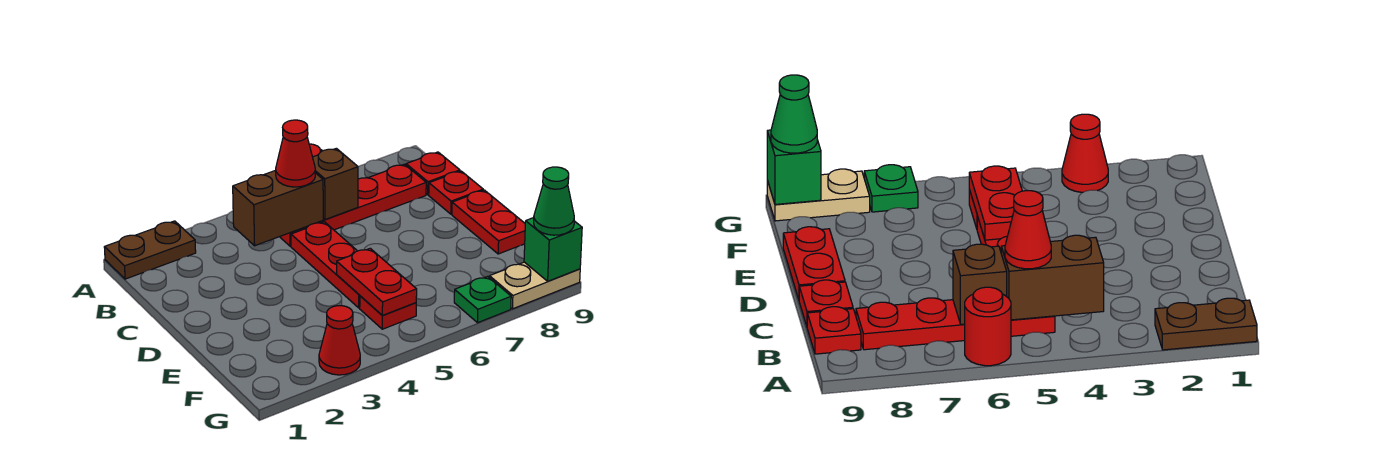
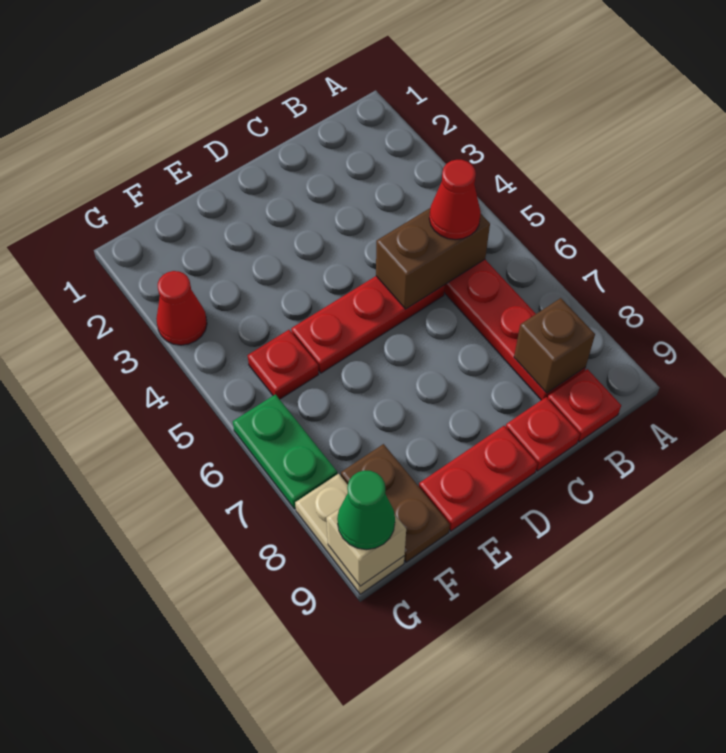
brown 1x2 plate [104,221,196,279] -> brown 1x2 plate moved to [341,444,450,562]
red 1x1 round brick [964,287,1011,366] -> none
brown 1x2 brick [233,170,323,246] -> brown 1x2 brick turned to [376,208,490,309]
brown 1x1 brick [313,148,358,220] -> brown 1x1 brick moved to [514,298,595,393]
red 1x2 plate [337,248,417,316] -> none
green 1x1 plate [454,276,511,323] -> green 1x2 plate [233,394,337,509]
green 1x1 brick [524,218,582,281] -> tan 1x1 brick [326,509,406,586]

